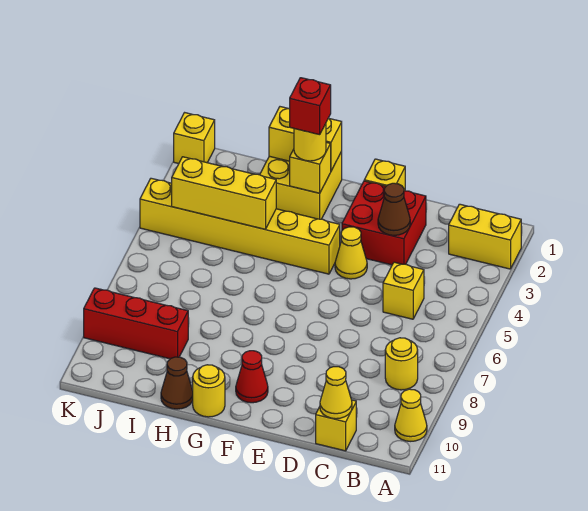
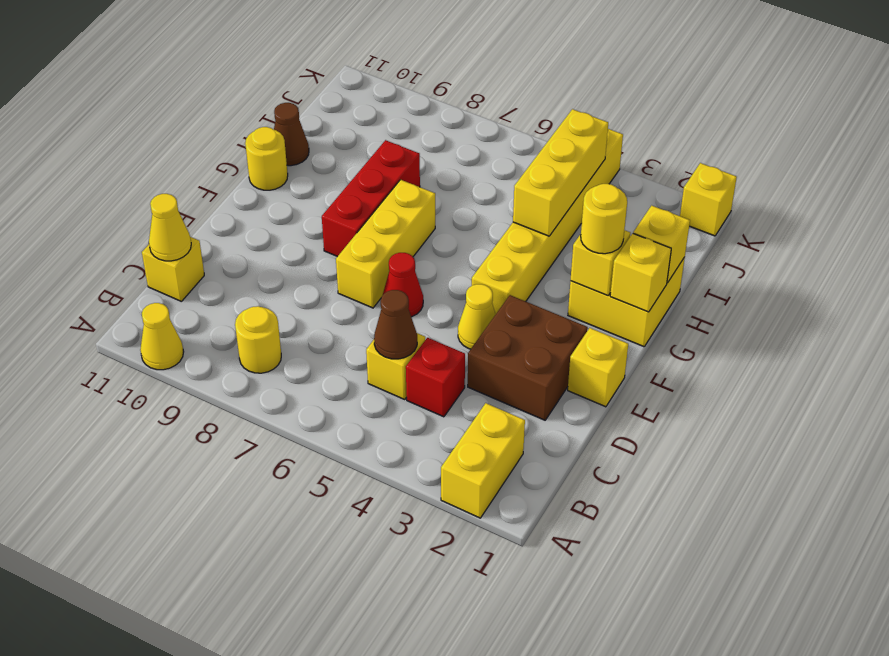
red 2x2 brick [342,181,426,265] -> brown 2x2 brick [468,295,588,420]
brown 1x1 cone [378,183,410,235] -> brown 1x1 cone moved to [374,290,417,359]
none -> yellow 1x3 brick [336,180,435,308]
red 1x1 cone [236,351,268,403] -> red 1x1 cone moved to [383,253,423,317]
red 1x1 brick [290,78,331,135] -> red 1x1 brick moved to [406,338,465,417]
red 1x3 brick [84,288,188,359] -> red 1x3 brick moved to [322,140,420,257]

